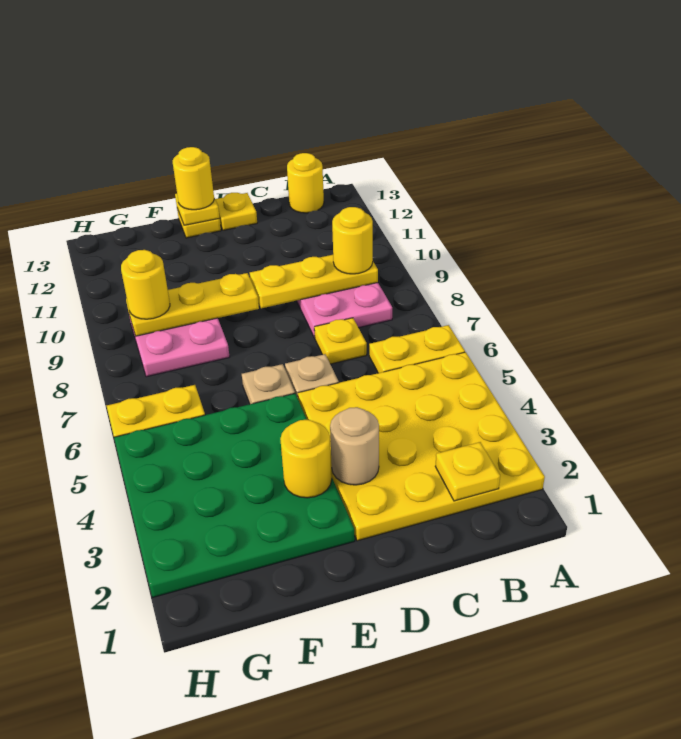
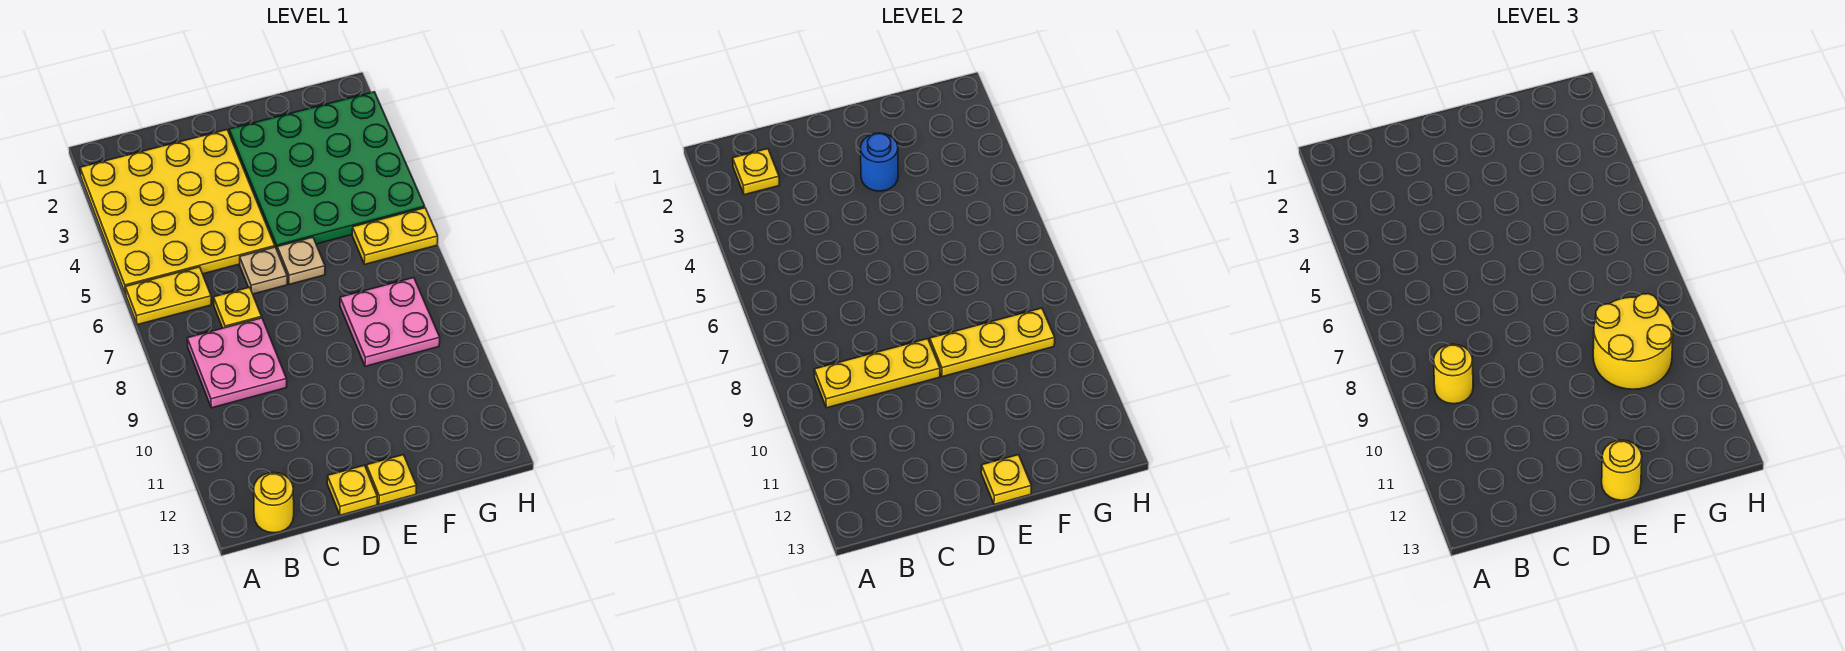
tan 1x1 round brick [330,407,379,485] -> none
yellow 1x1 round brick [280,420,332,498] -> blue 1x1 round brick [861,133,898,191]
yellow 1x1 round brick [121,250,170,319] -> yellow 2x2 round brick [1593,294,1673,389]

